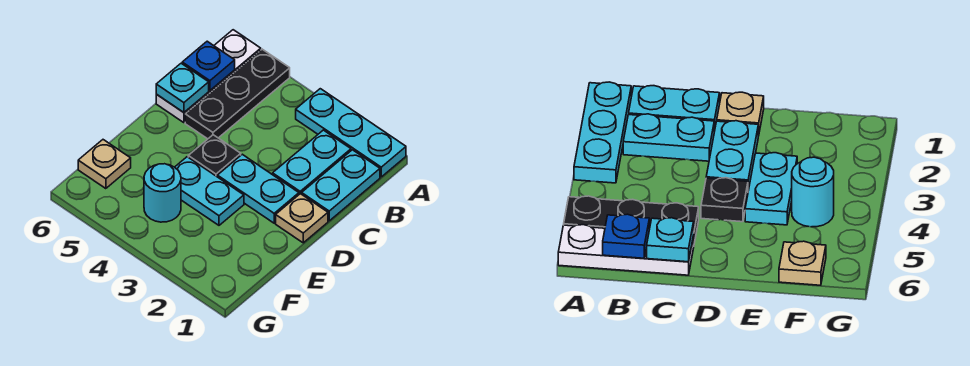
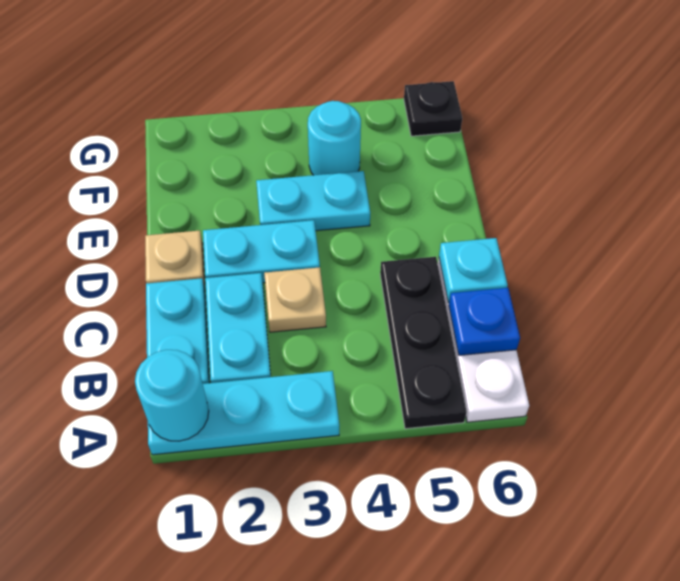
none -> cyan 1x1 round brick [135,350,209,441]
black 1x1 plate [188,135,241,176] -> black 1x1 plate moved to [404,81,462,136]
tan 1x1 plate [78,140,131,189] -> tan 1x1 plate moved to [264,267,326,332]

